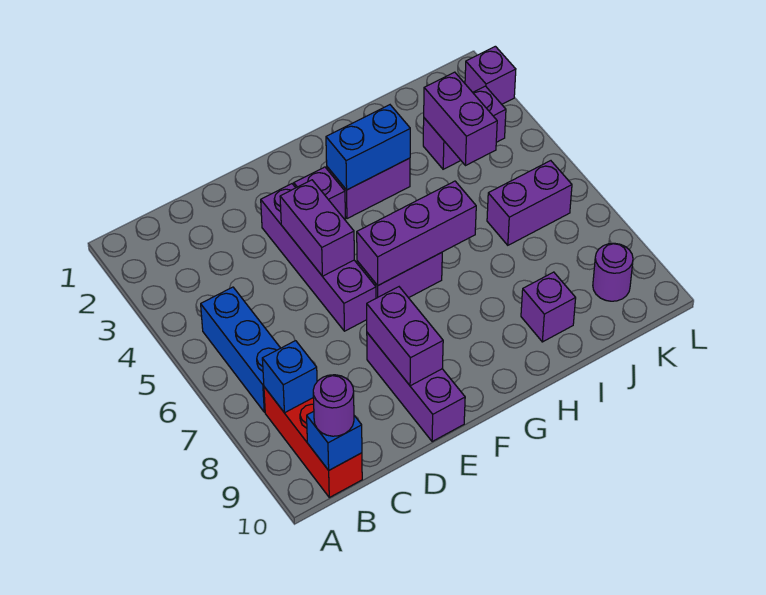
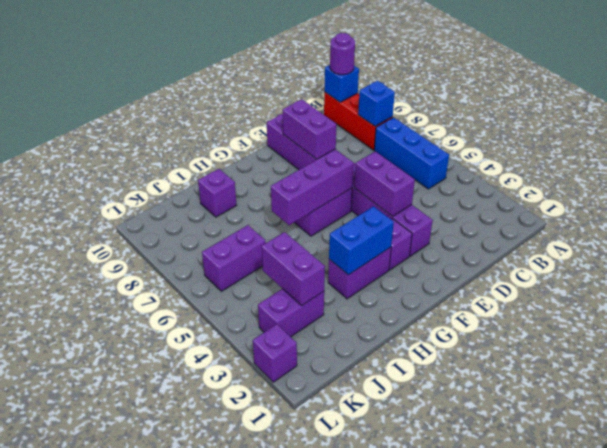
purple 1x1 round brick [593,243,633,301] -> none

